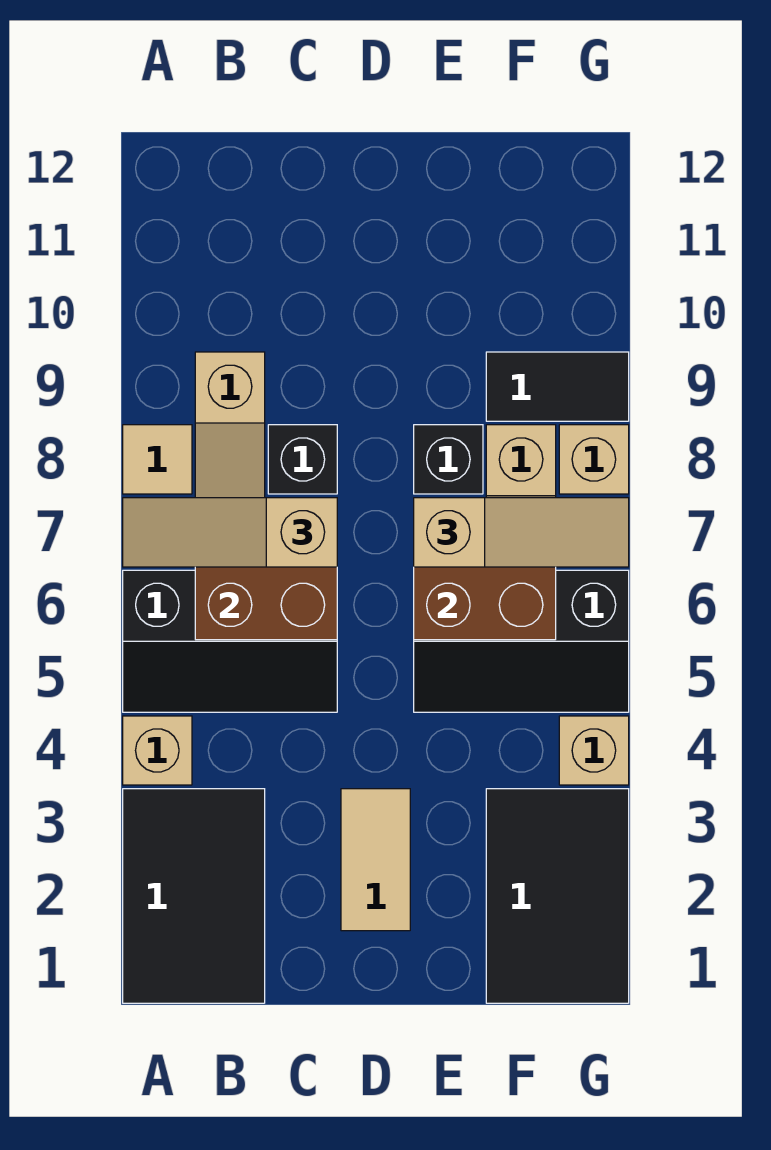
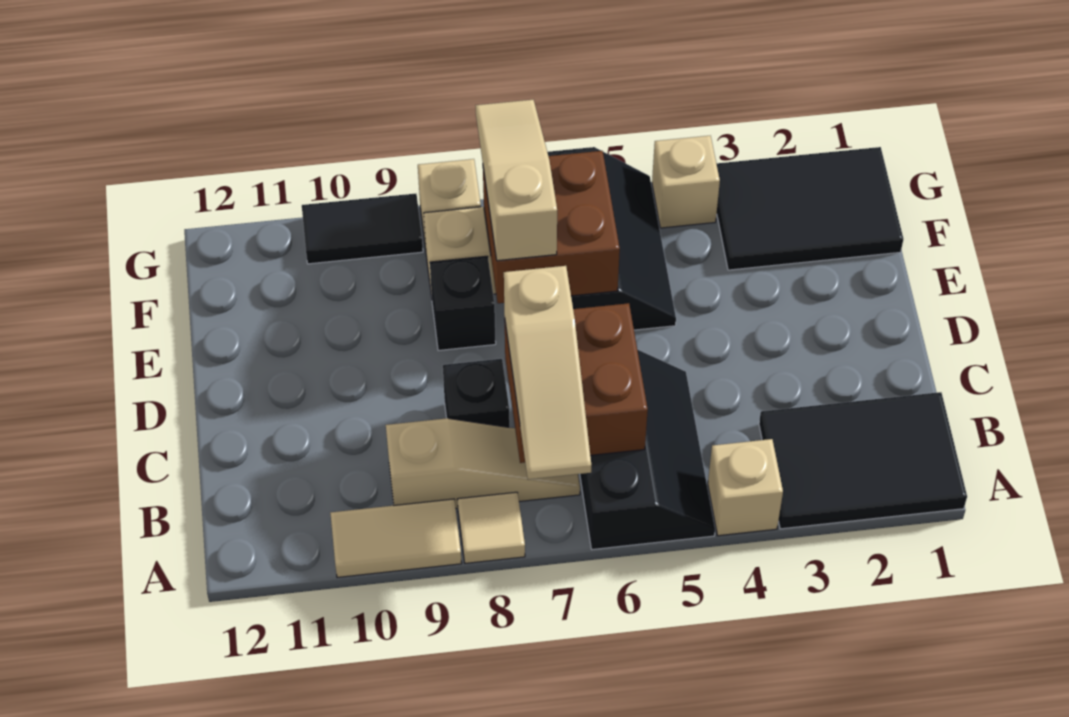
tan 1x2 tile [341,789,410,931] -> tan 1x2 tile moved to [330,499,462,578]
black 1x2 tile [486,352,629,421] -> black 1x2 tile turned to [302,194,423,264]

